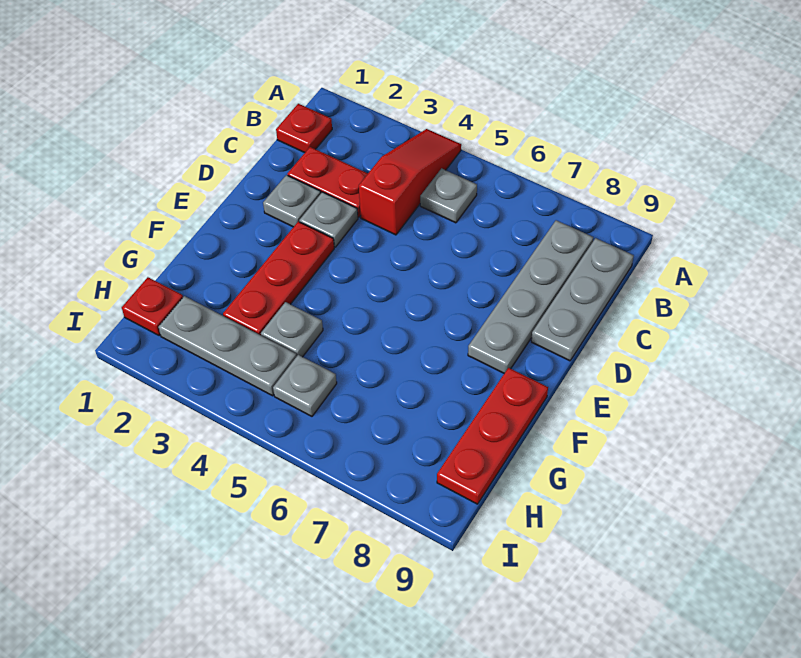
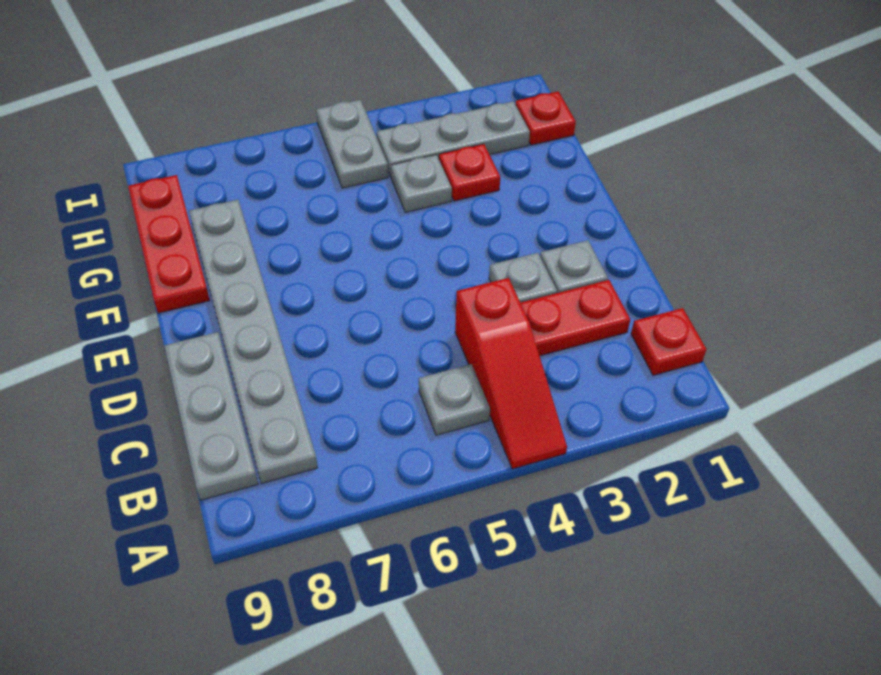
grey 1x4 plate [468,220,593,373] -> grey 1x6 plate [189,200,318,484]
red 1x3 plate [223,222,334,335] -> red 1x1 plate [439,144,500,201]
grey 1x1 plate [273,355,337,416] -> grey 1x2 plate [316,100,388,188]

